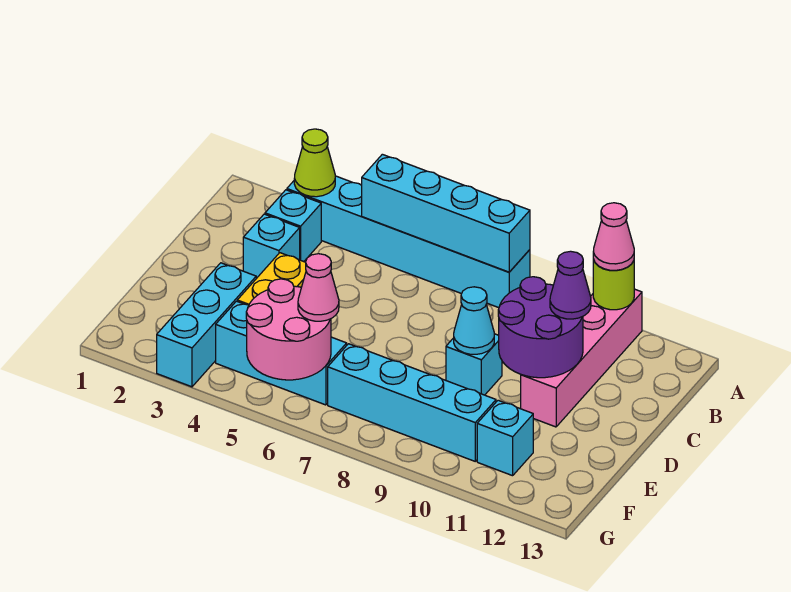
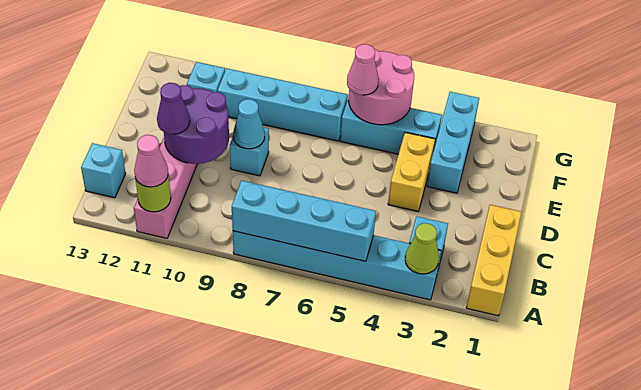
none -> yellow 1x3 brick [466,205,521,316]
cyan 1x1 brick [243,214,300,279] -> cyan 1x1 brick moved to [81,143,126,198]

